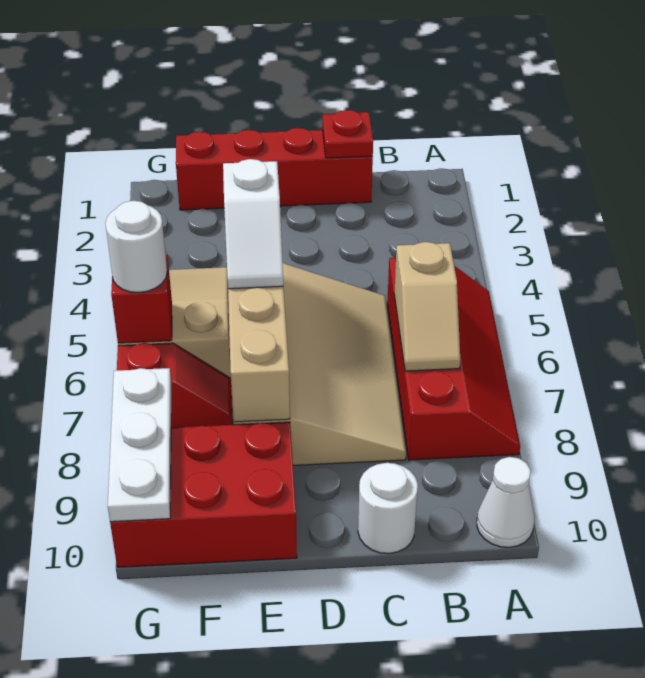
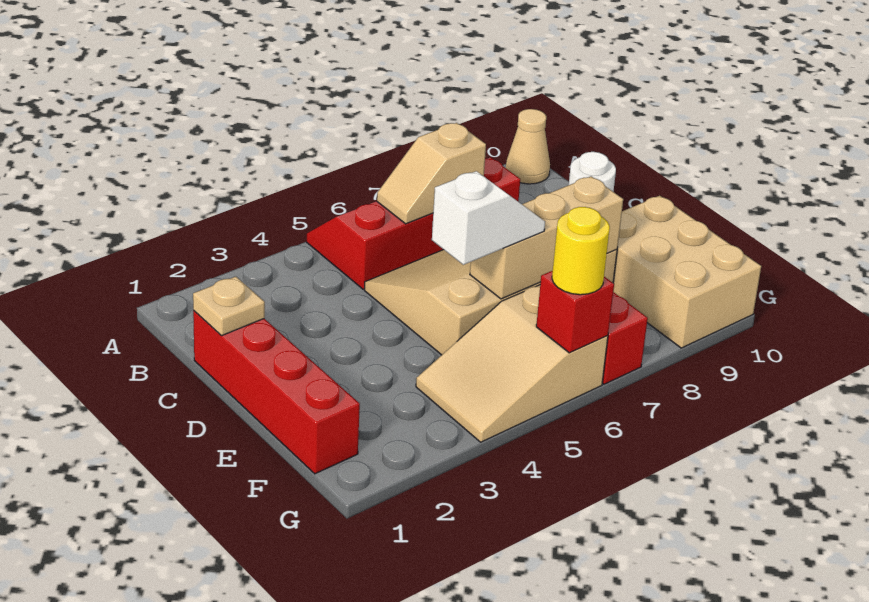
white 1x1 cone [477,457,534,547] -> tan 1x1 cone [506,109,550,184]
tan 1x2 slope [394,242,460,371] -> tan 1x2 slope turned to [377,123,486,224]
red 1x1 plate [323,110,373,158] -> tan 1x1 plate [193,277,265,335]
red 2x3 brick [110,422,297,567] -> tan 2x3 brick [613,196,761,348]
white 1x1 round brick [105,201,167,292] -> yellow 1x1 round brick [552,207,610,295]
white 1x3 plate [108,368,171,522] -> none

